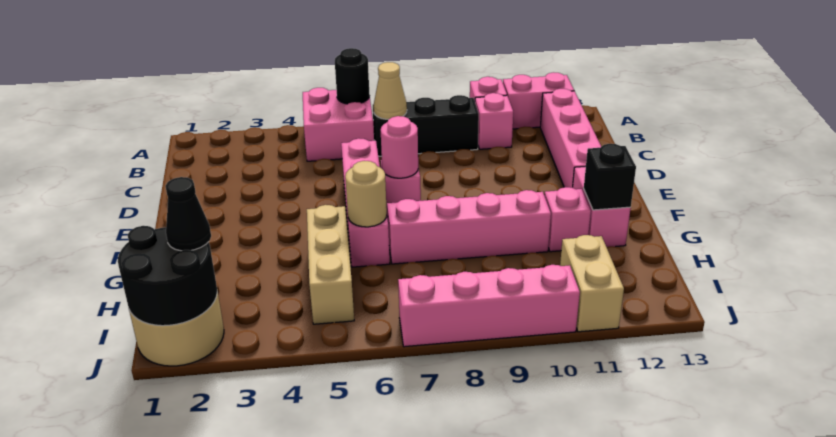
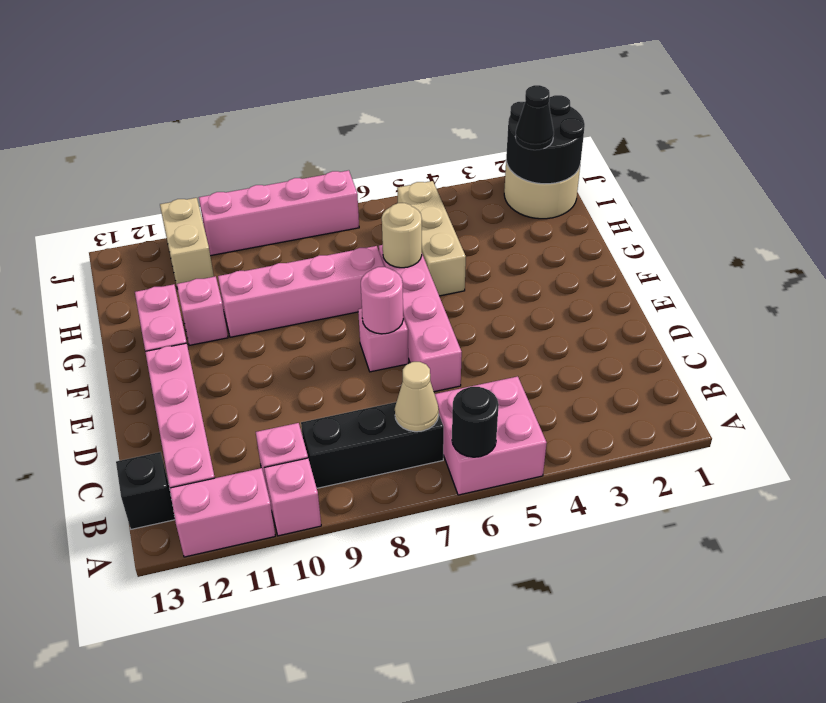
black 1x1 brick [584,144,636,210] -> black 1x1 brick moved to [116,452,175,529]

